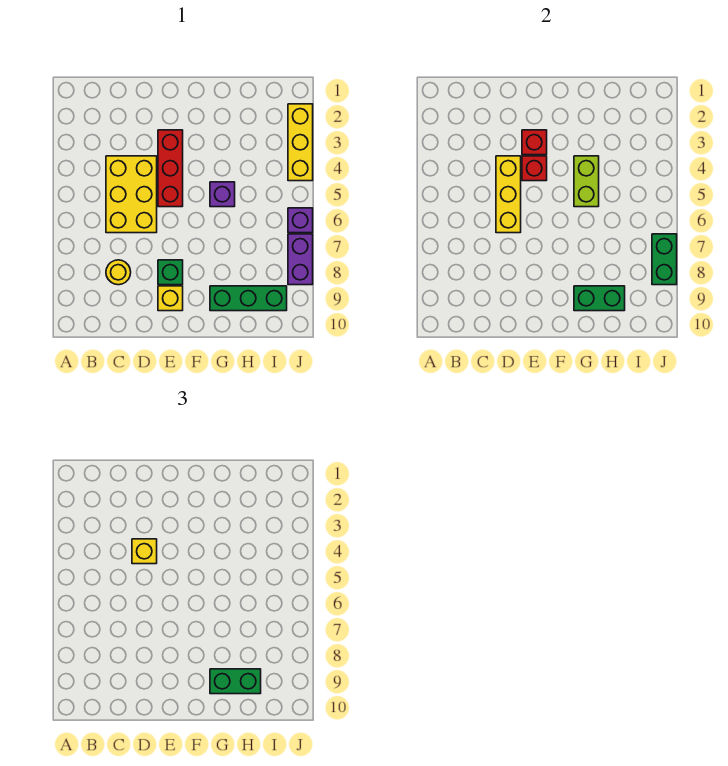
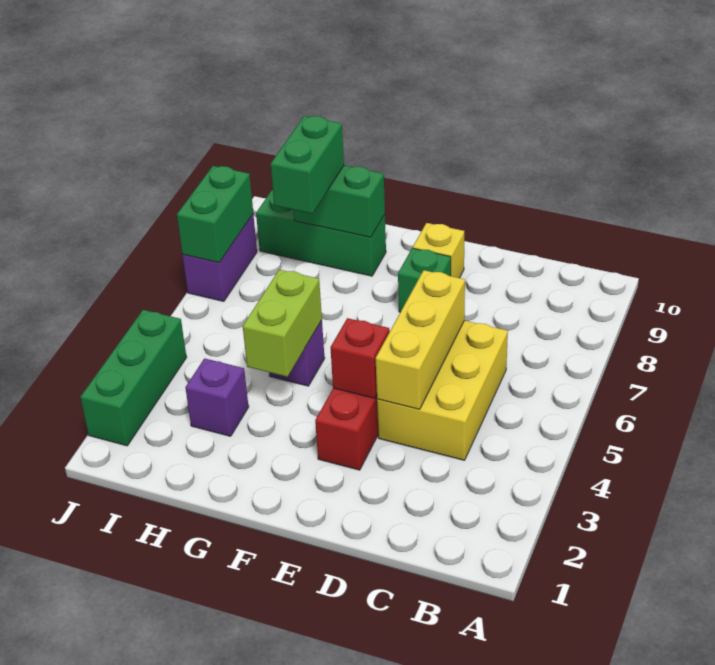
yellow 1x1 round brick [106,260,131,285] -> none
yellow 1x1 brick [132,539,157,564] -> none
red 1x1 brick [522,130,547,155] -> none
green 1x2 brick [210,669,261,694] -> green 1x2 brick turned to [271,116,344,213]
yellow 1x3 brick [288,104,313,181] -> green 1x3 brick [81,310,186,446]
purple 1x1 brick [288,208,313,233] -> purple 1x1 brick moved to [185,358,249,436]

